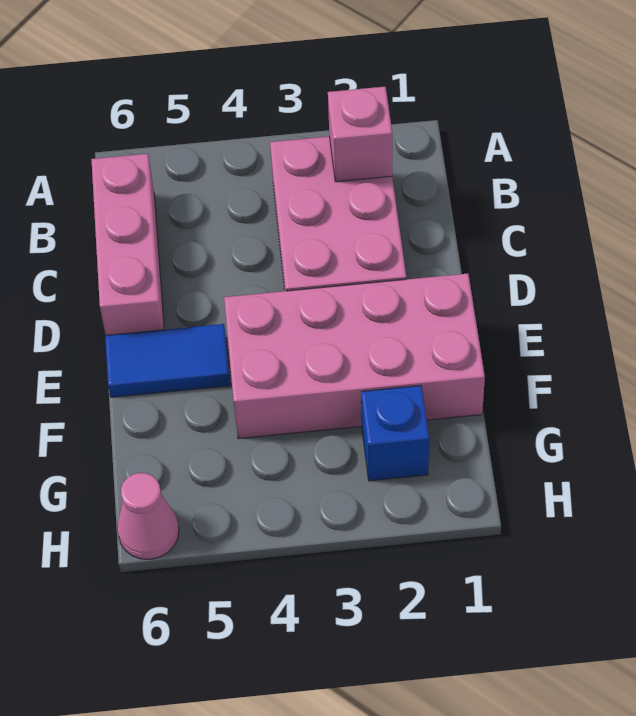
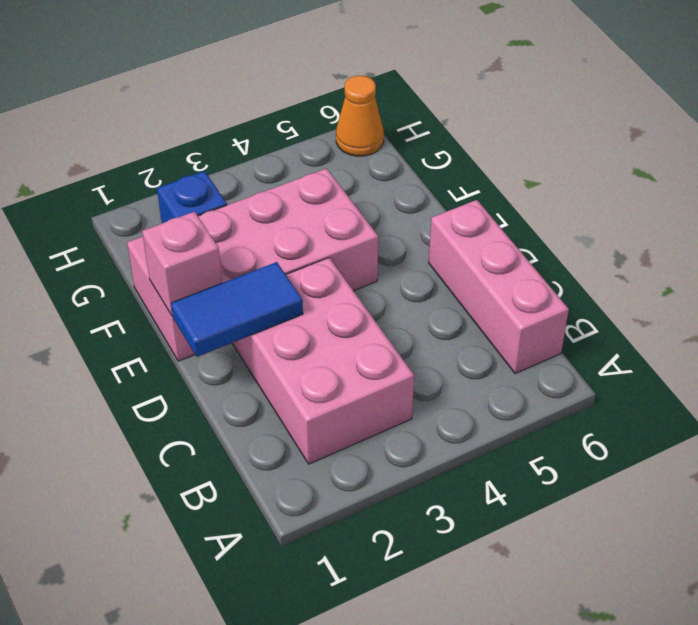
pink 1x1 brick [328,87,392,182] -> pink 1x1 brick moved to [142,212,222,316]
blue 1x2 tile [105,324,230,397] -> blue 1x2 tile moved to [171,262,303,357]
pink 1x1 cone [117,473,179,559] -> orange 1x1 cone [336,76,384,156]

